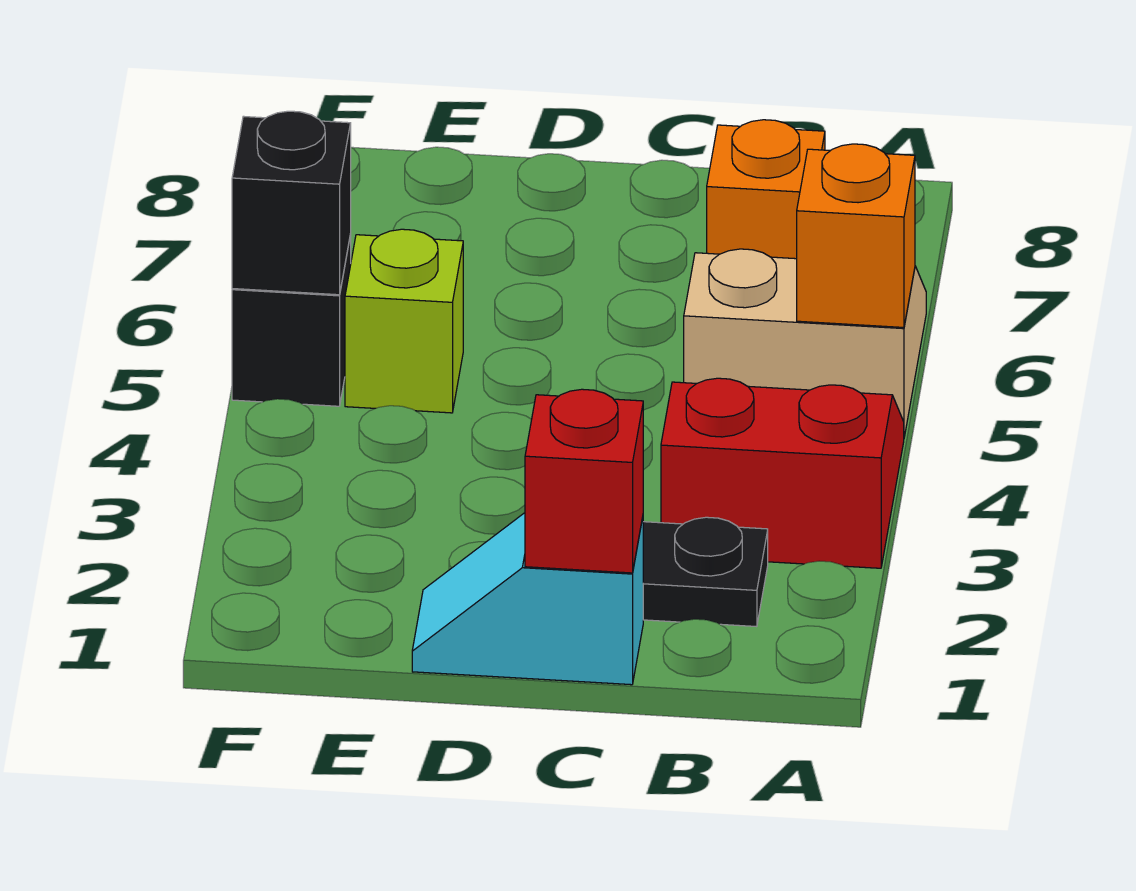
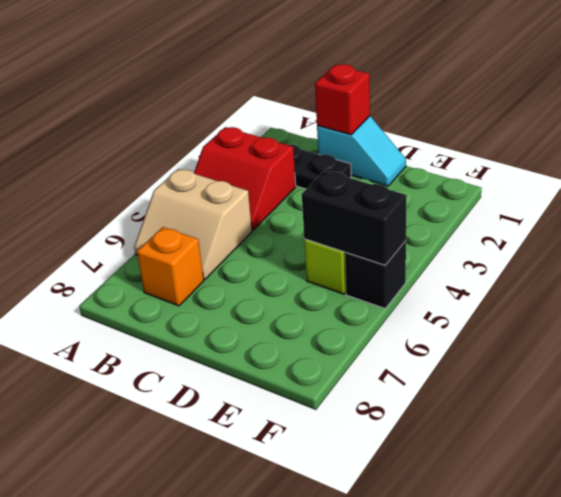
orange 1x1 brick [797,144,915,327] -> none
black 1x1 brick [232,111,351,295] -> black 1x2 brick [302,171,407,265]

